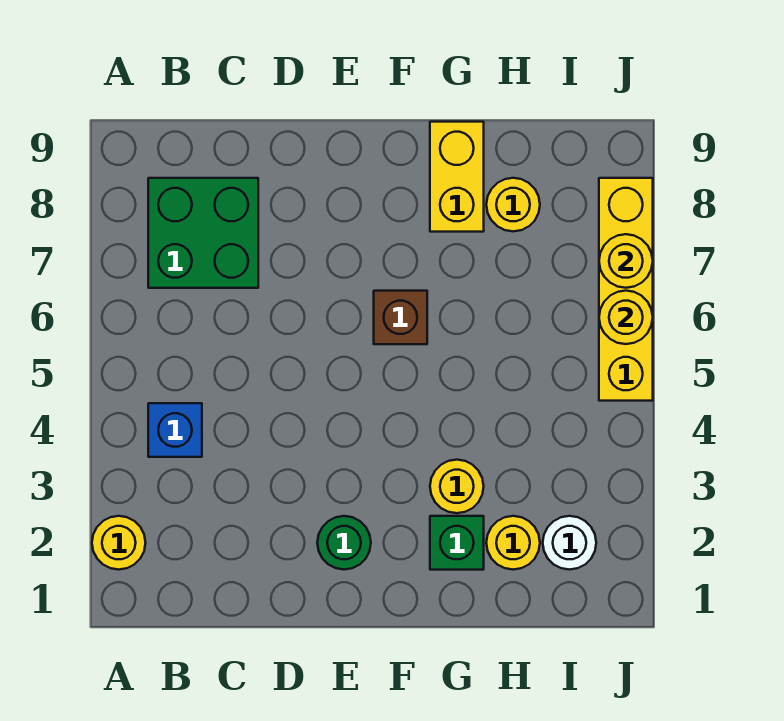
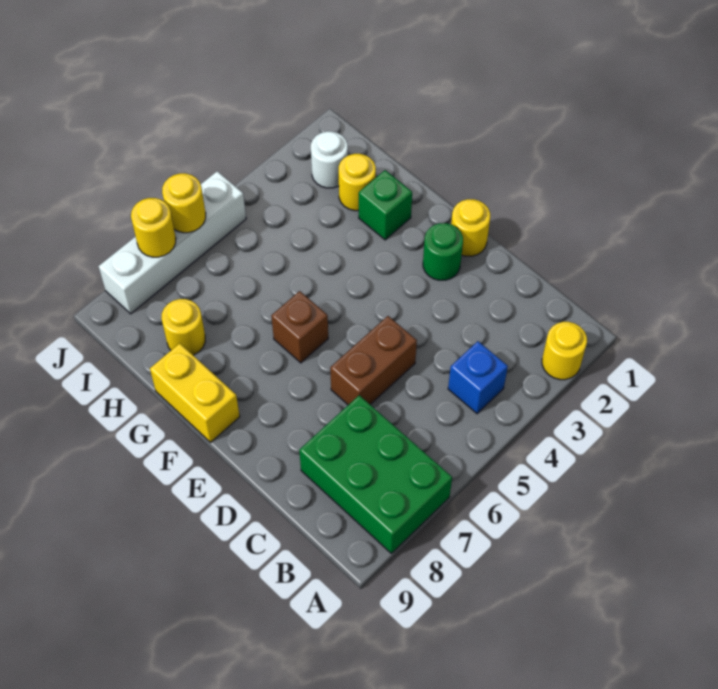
green 2x2 brick [148,178,258,288] -> green 2x3 brick [299,395,452,553]
none -> brown 1x2 brick [330,316,417,405]
yellow 1x1 round brick [430,460,484,513] -> yellow 1x1 round brick moved to [451,199,490,256]
yellow 1x2 brick [430,122,484,232] -> yellow 1x2 brick turned to [150,343,240,442]
yellow 1x4 brick [599,178,653,401] -> white 1x4 brick [99,171,246,314]

